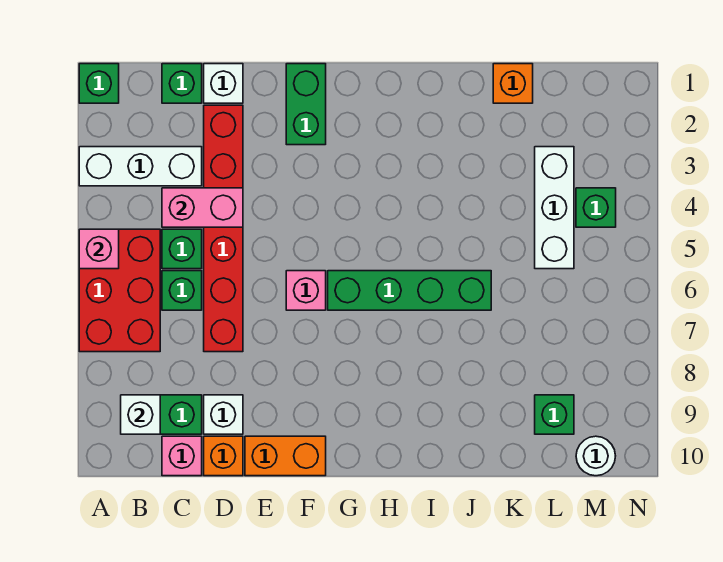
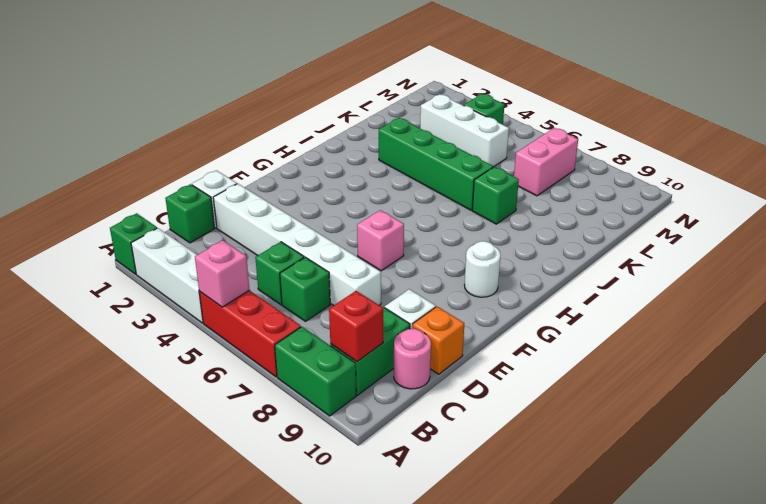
white 1x3 brick [79,147,202,186] -> white 1x3 brick turned to [131,228,203,323]
red 2x3 brick [79,229,160,352] -> red 1x3 brick [199,290,301,377]
white 1x1 brick [121,395,160,434] -> red 1x1 brick [329,291,383,362]
pink 1x2 brick [162,188,243,227] -> pink 1x2 brick moved to [514,128,578,196]
pink 1x1 brick [162,436,202,476] -> pink 1x1 round brick [394,329,431,389]
red 1x6 brick [204,105,243,352] -> white 1x6 brick [213,184,381,306]
orange 1x2 brick [245,436,326,476] -> none
green 1x2 brick [286,64,326,145] -> green 1x2 brick moved to [275,327,356,416]
green 1x4 brick [328,271,491,310] -> green 1x4 brick turned to [379,118,493,210]
orange 1x1 brick [493,64,533,103] -> none
green 1x1 brick [535,395,574,434] -> green 1x1 brick moved to [472,167,519,224]
white 1x1 round brick [576,436,615,476] -> white 1x1 round brick moved to [464,241,501,297]

